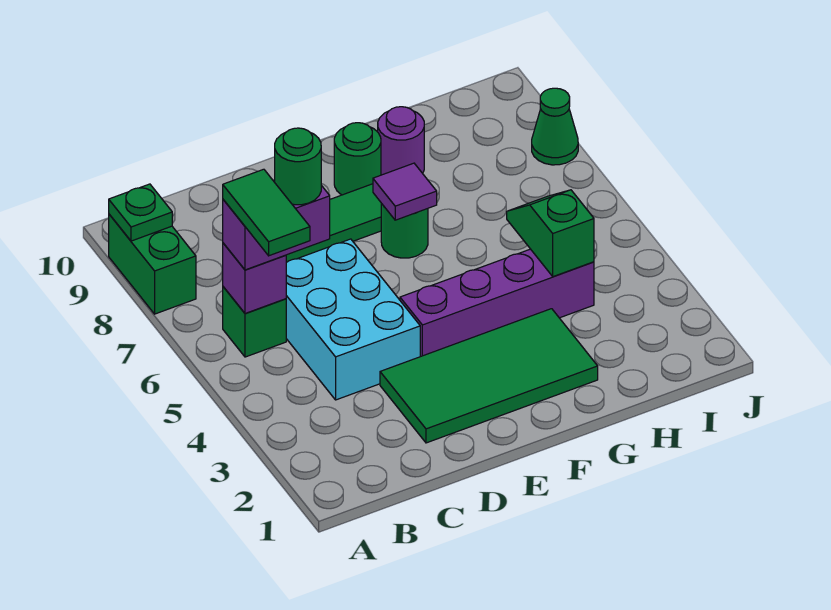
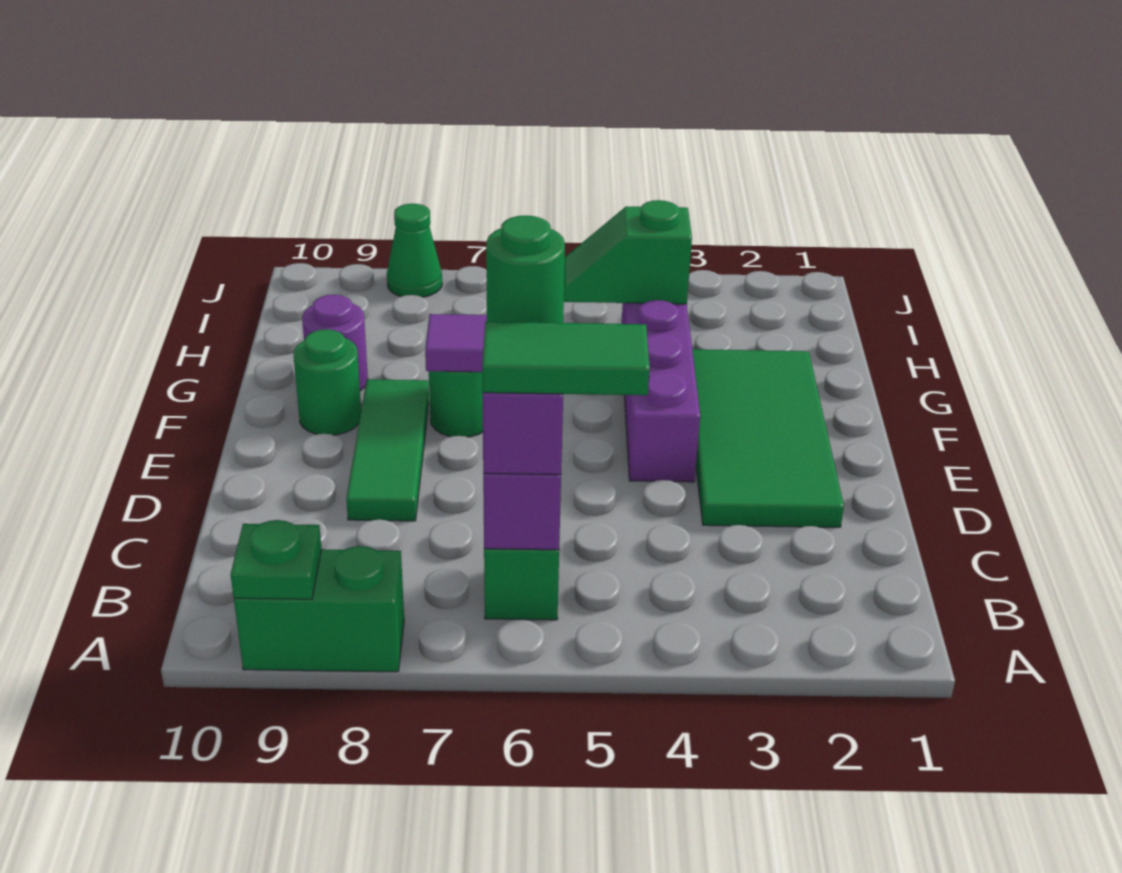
cyan 2x3 brick [286,239,420,400] -> none

